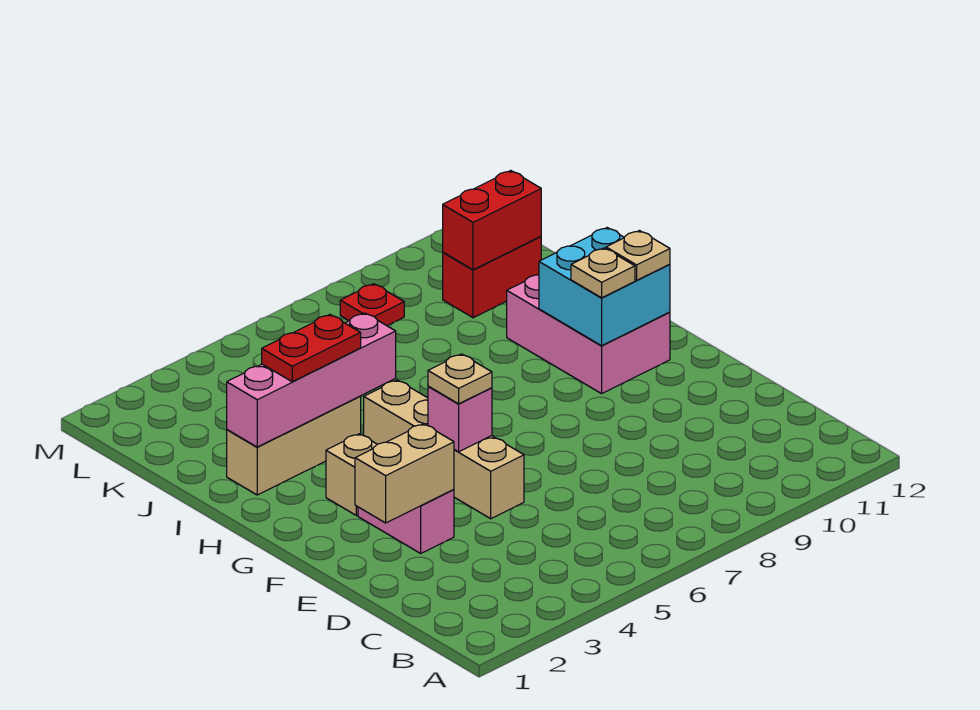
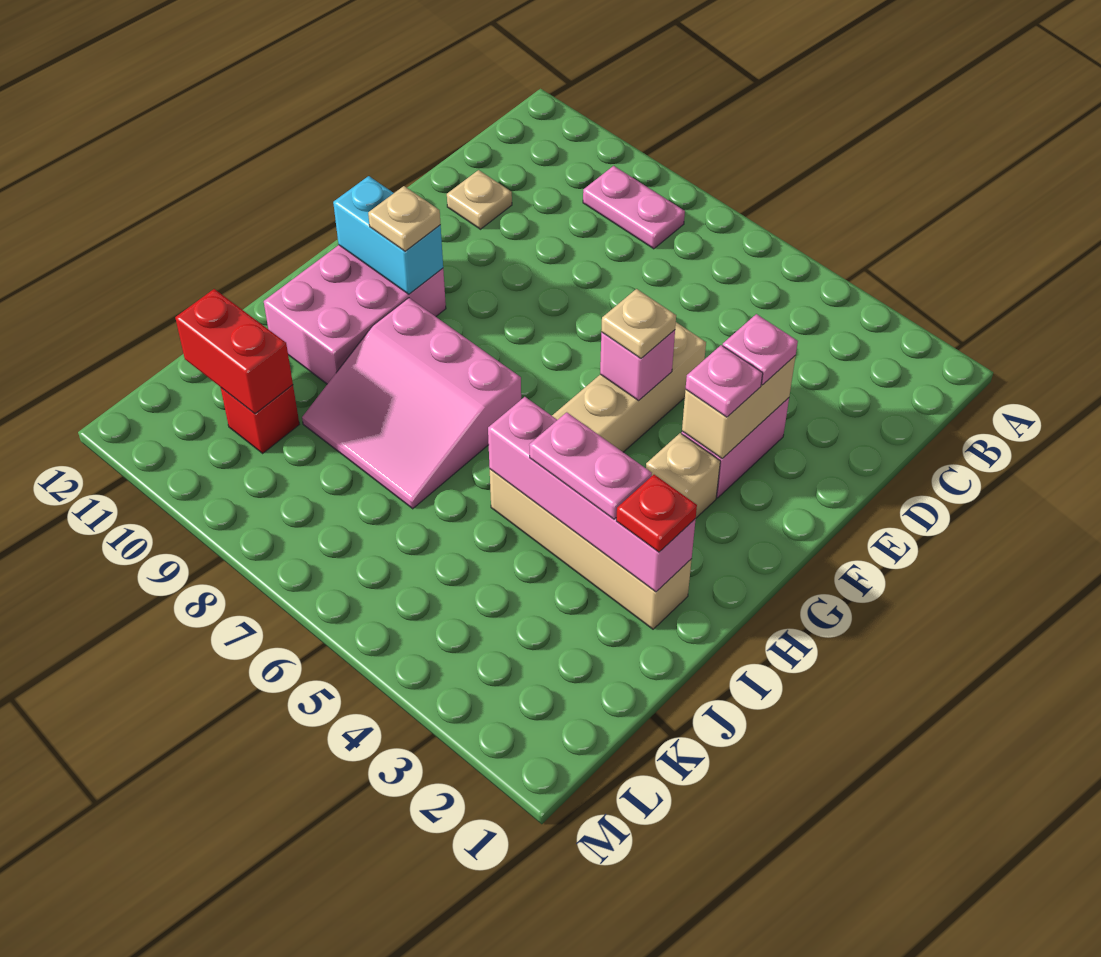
none -> pink 1x2 plate [583,166,685,249]
tan 1x2 brick [355,424,454,523] -> tan 1x2 brick turned to [682,356,796,459]
none -> pink 1x1 plate [723,314,798,385]
none -> pink 1x1 plate [686,345,763,417]
cyan 2x2 brick [539,228,670,346] -> cyan 1x2 brick [333,176,443,294]
tan 1x1 plate [606,231,670,280] -> tan 1x1 plate moved to [447,170,512,229]
none -> pink 3x3 slope [302,298,521,509]
tan 1x3 brick [227,396,361,495] -> tan 1x4 brick [490,469,692,629]
red 1x2 plate [262,315,361,382] -> pink 1x2 plate [529,412,652,519]
red 1x2 brick [443,236,541,318] -> red 1x1 brick [221,385,299,453]
red 1x1 plate [340,284,404,326] -> red 1x1 plate moved to [616,475,697,552]

